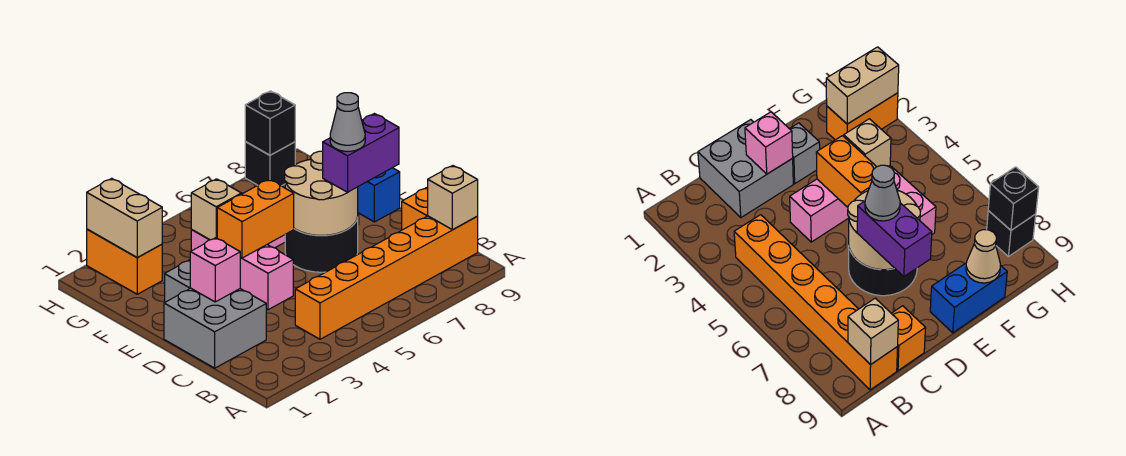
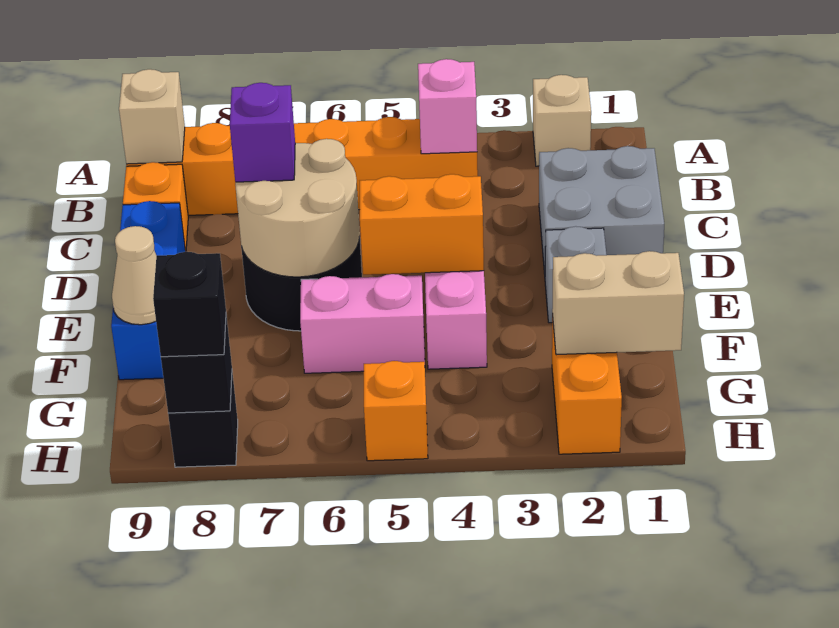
pink 1x1 brick [190,238,241,302] -> pink 1x1 brick moved to [418,59,477,154]
purple 1x2 brick [323,114,399,192] -> purple 1x1 brick [230,83,295,182]
grey 1x1 cone [330,93,365,151] -> none
blue 1x2 brick [358,168,400,222] -> blue 1x3 brick [111,201,185,380]
tan 1x1 brick [191,179,241,240] -> tan 1x1 brick moved to [533,75,591,166]
tan 1x2 brick [87,178,162,258] -> tan 1x2 brick turned to [552,251,684,355]
none -> orange 1x1 brick [364,361,428,461]
none -> black 1x1 brick [153,252,226,357]

